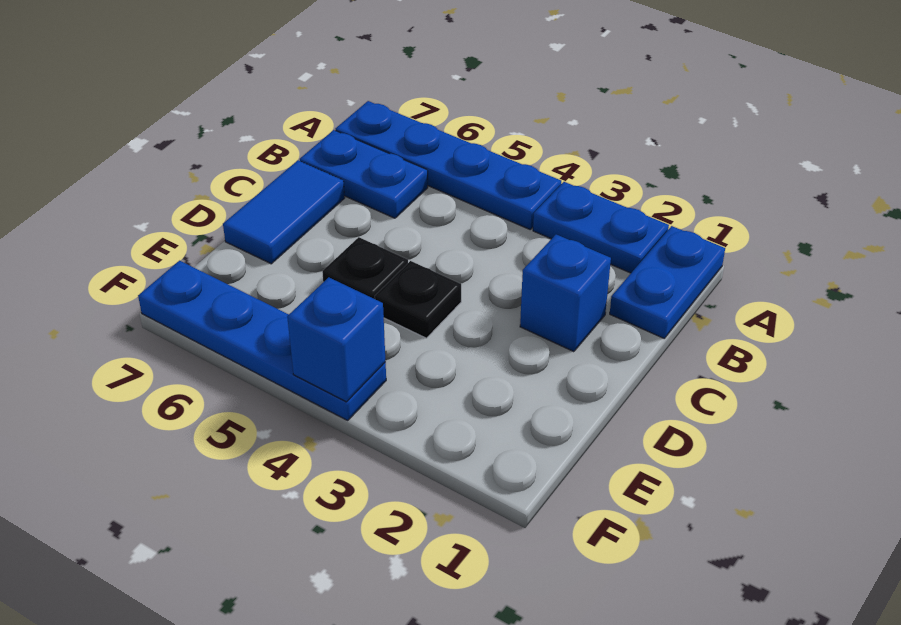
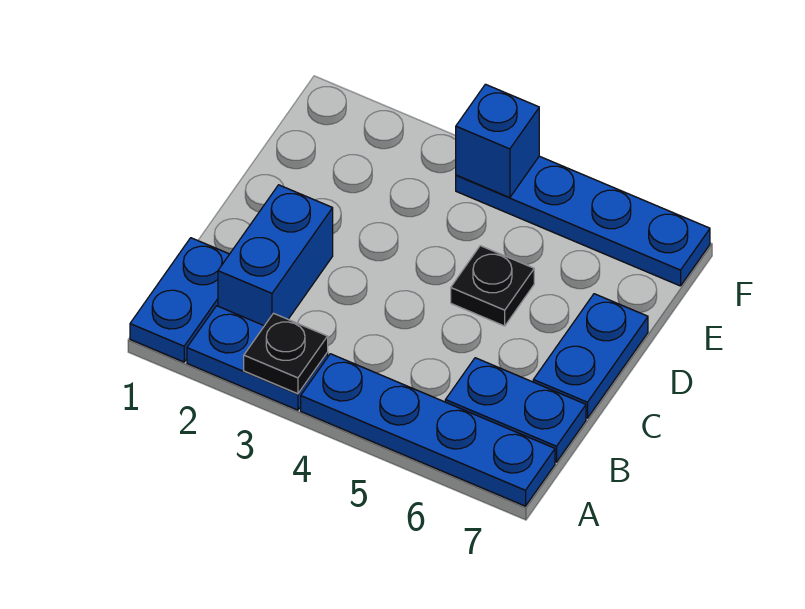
blue 1x1 brick [520,234,611,352] -> blue 1x2 brick [218,185,333,326]
blue 1x2 tile [223,160,345,264] -> blue 1x2 plate [533,294,648,418]
black 1x1 plate [375,261,461,338] -> black 1x1 plate moved to [244,313,328,394]

